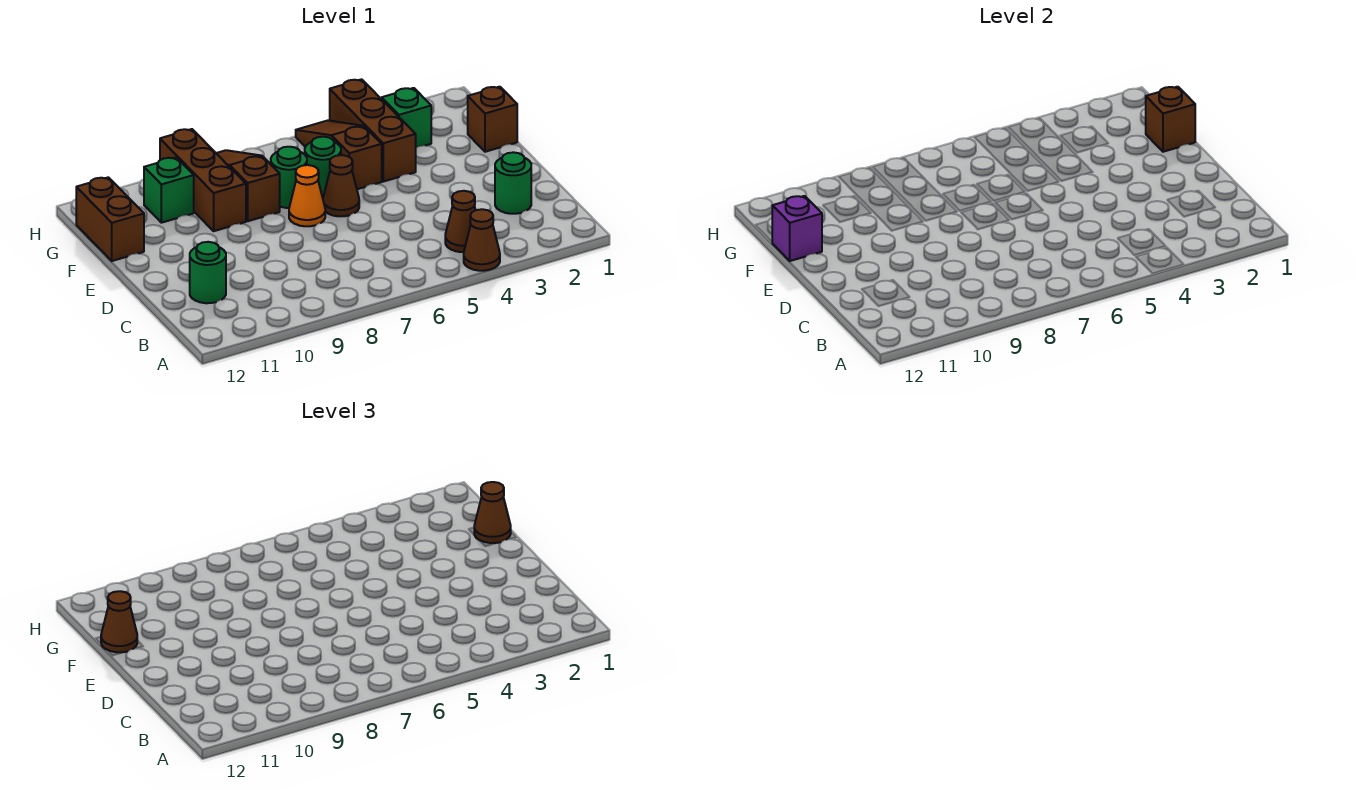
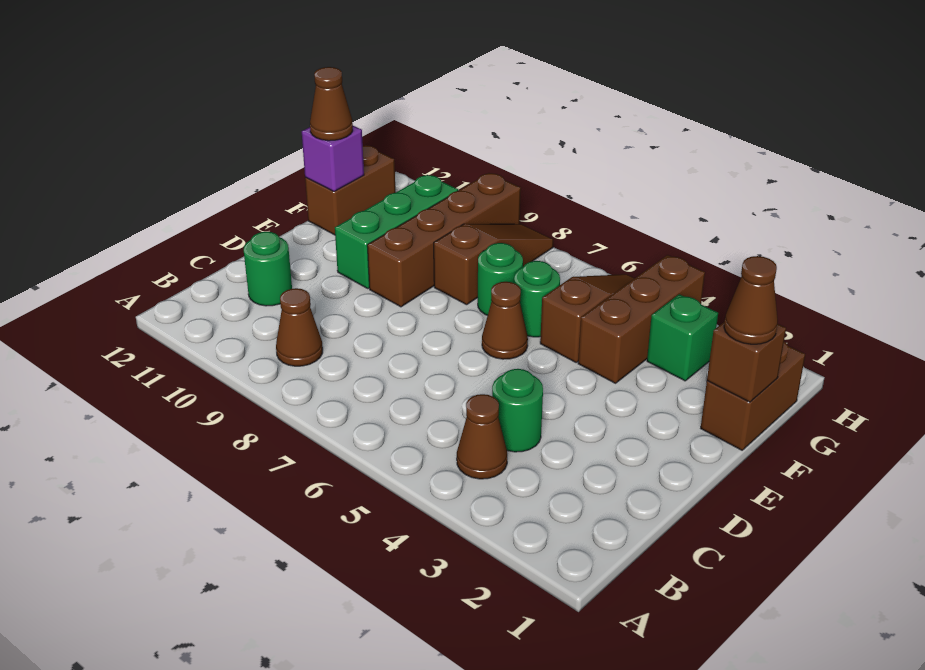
brown 1x1 cone [464,209,500,271] -> brown 1x1 cone moved to [276,288,323,366]
green 1x1 round brick [495,152,531,214] -> green 1x1 round brick moved to [492,369,543,452]
orange 1x1 cone [289,165,325,226] -> none
brown 1x1 brick [468,87,517,152] -> brown 1x2 brick [701,342,805,450]
brown 1x3 brick [160,129,246,231] -> brown 1x4 brick [367,173,521,307]
green 1x1 brick [144,157,194,223] -> green 1x3 brick [335,175,458,289]

